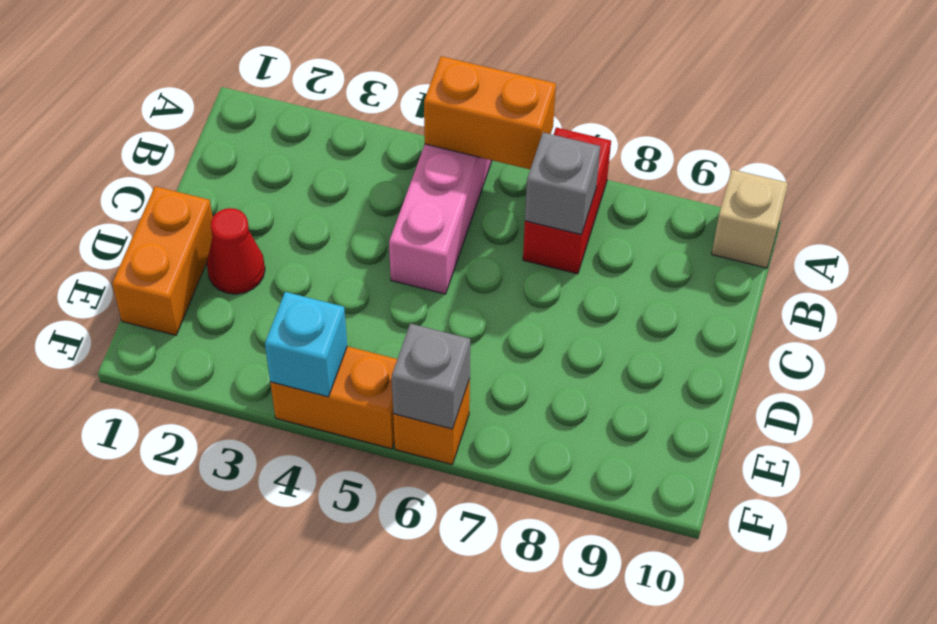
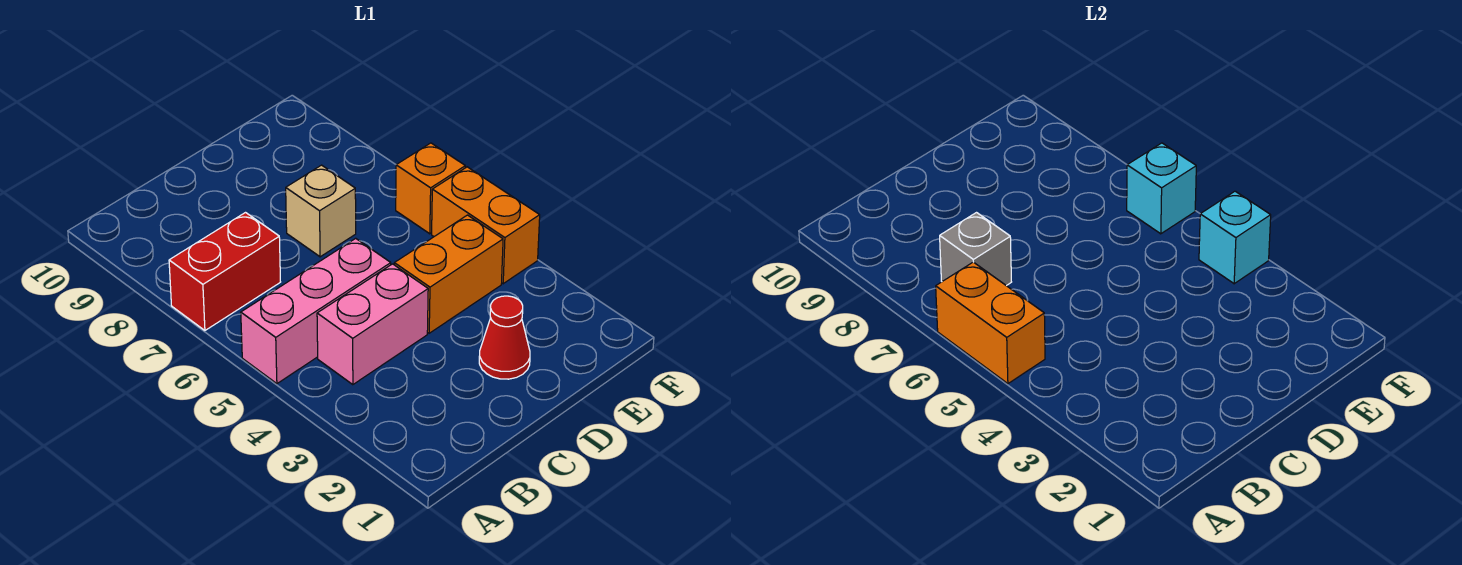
tan 1x1 brick [712,169,788,268] -> tan 1x1 brick moved to [286,165,356,257]
none -> pink 1x2 brick [317,264,428,385]
orange 1x2 brick [112,186,213,335] -> orange 1x2 brick moved to [394,215,503,333]
grey 1x1 brick [392,324,470,429] -> cyan 1x1 brick [1127,143,1196,234]

